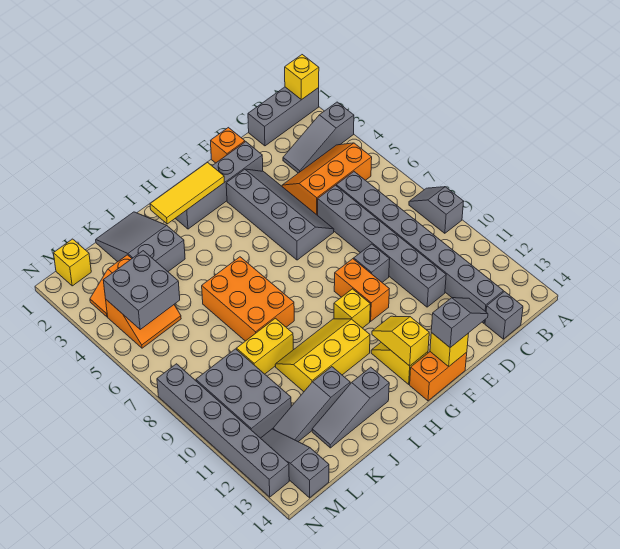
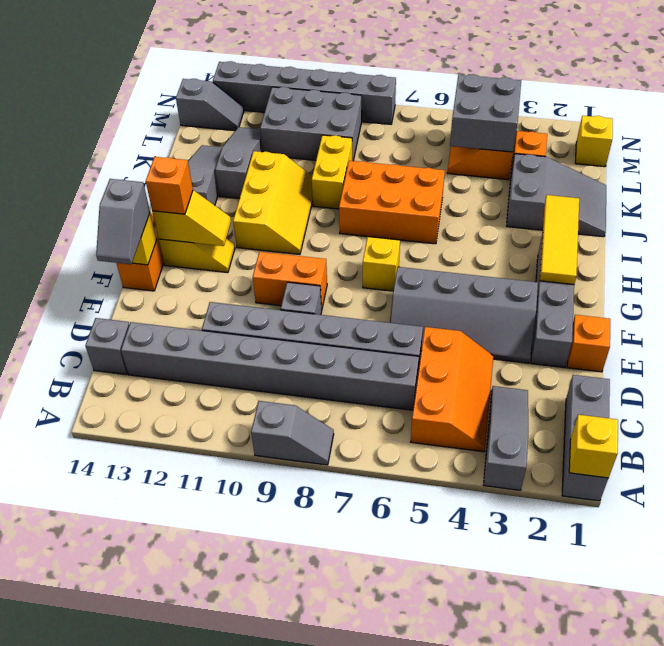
yellow 1x1 brick [334,289,370,328] -> yellow 1x1 brick moved to [363,237,400,291]
none -> orange 1x1 brick [146,157,193,214]
grey 1x3 slope [261,429,329,498] -> grey 1x2 slope [176,79,244,131]

